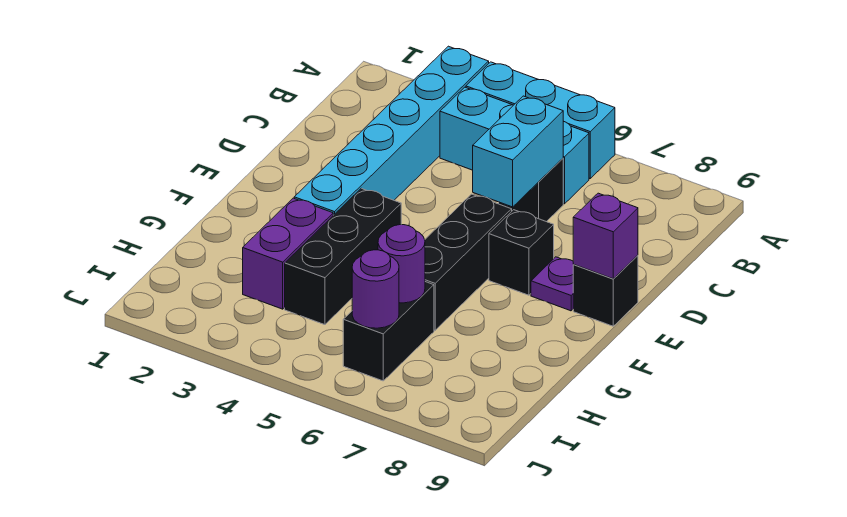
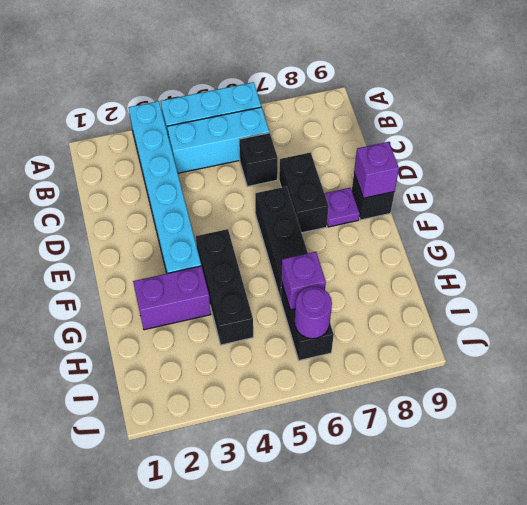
cyan 1x2 brick [473,96,563,207] -> none
black 1x1 brick [489,210,554,295] -> black 1x2 brick [279,153,329,233]
purple 1x2 brick [243,198,333,309] -> purple 1x2 brick turned to [133,266,211,330]
purple 1x1 round brick [378,225,425,303] -> purple 1x1 brick [281,252,326,310]

